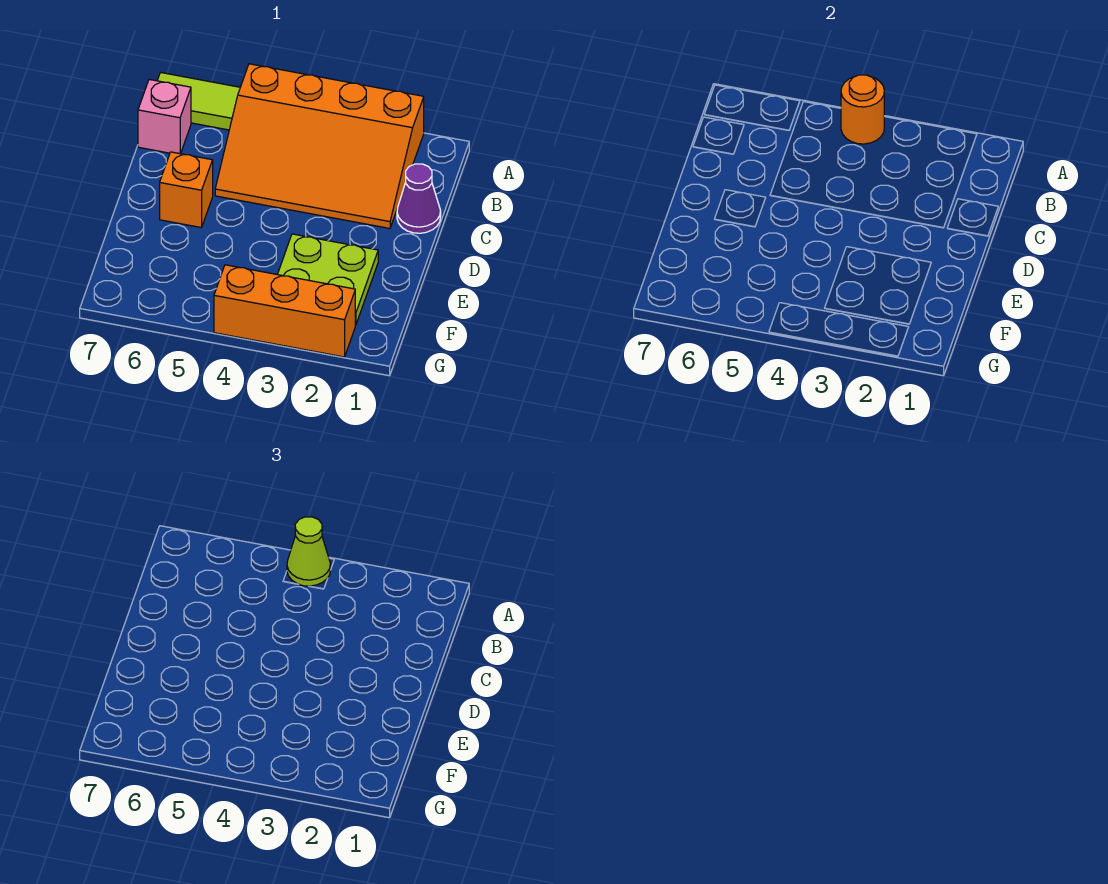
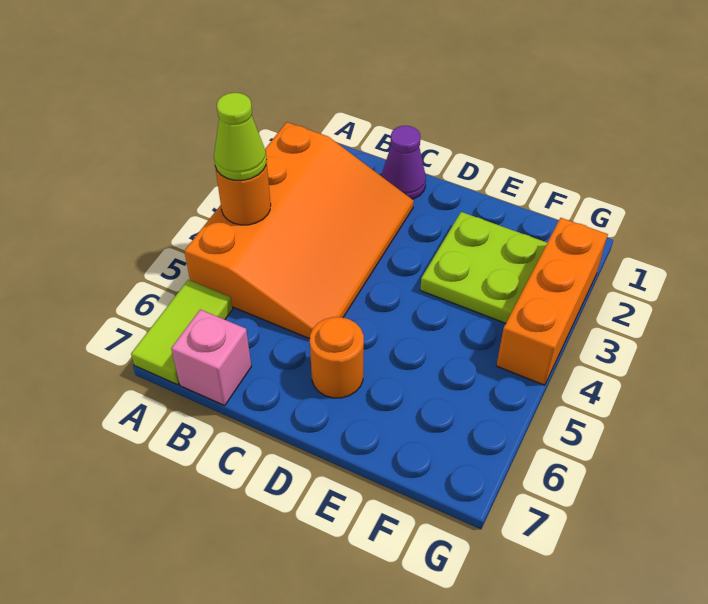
orange 1x1 brick [160,152,213,228] -> orange 1x1 round brick [310,317,364,398]

